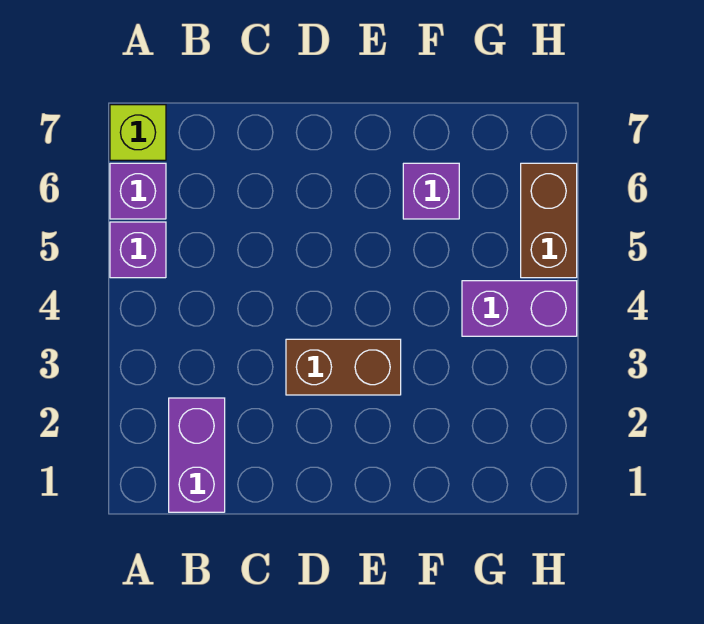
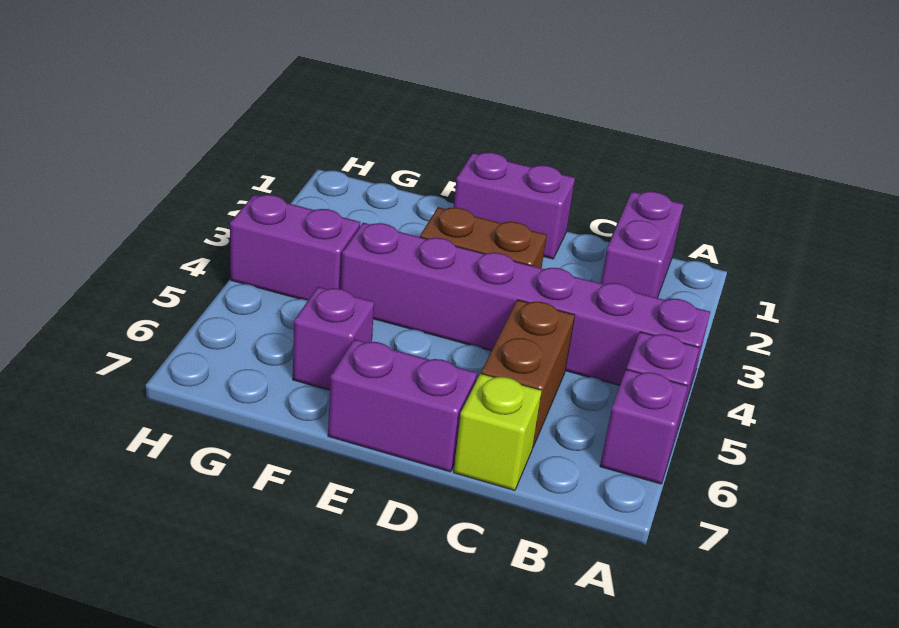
none -> purple 1x6 brick [341,223,710,398]
lime 1x1 brick [110,105,166,160] -> lime 1x1 brick moved to [454,374,542,490]
none -> purple 1x2 brick [454,152,575,259]
none -> purple 1x2 brick [328,339,477,472]
brown 1x2 brick [521,163,577,278] -> brown 1x2 brick moved to [481,300,575,447]

